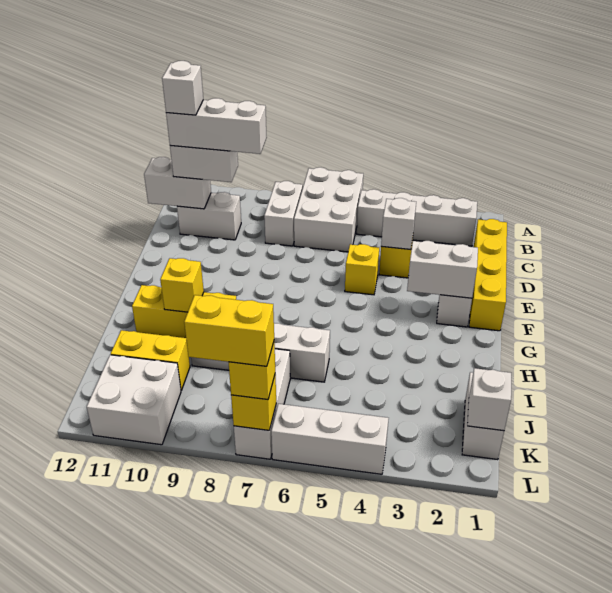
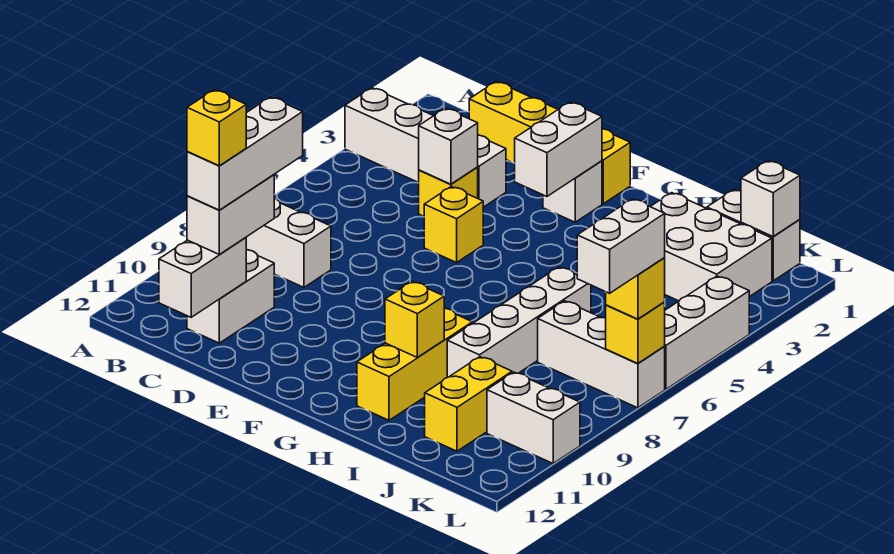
white 2x3 brick [294,167,363,252] -> white 2x3 brick moved to [650,193,772,301]
white 1x4 brick [357,189,477,246] -> white 1x4 brick turned to [345,88,506,207]
white 1x1 brick [162,61,203,115] -> yellow 1x1 brick [187,90,246,166]
white 2x2 brick [87,355,181,445] -> white 1x2 brick [487,372,580,463]
yellow 1x2 brick [184,295,274,366] -> white 1x2 brick [577,199,665,293]

